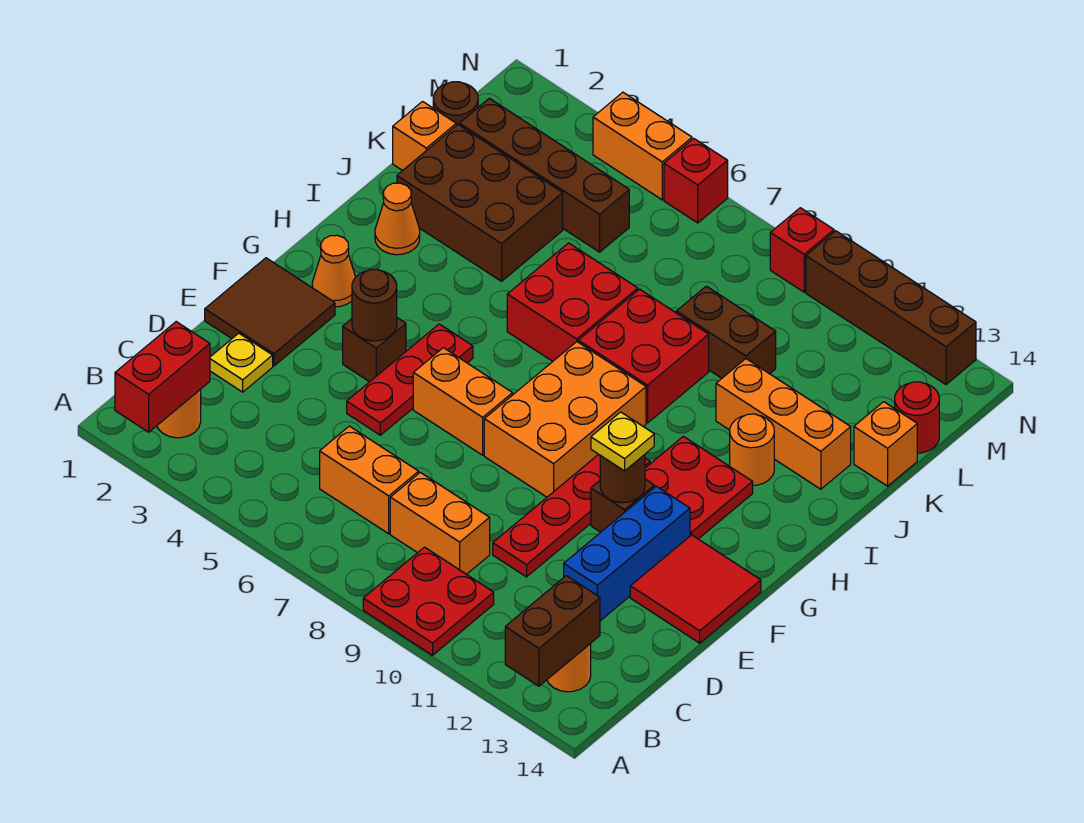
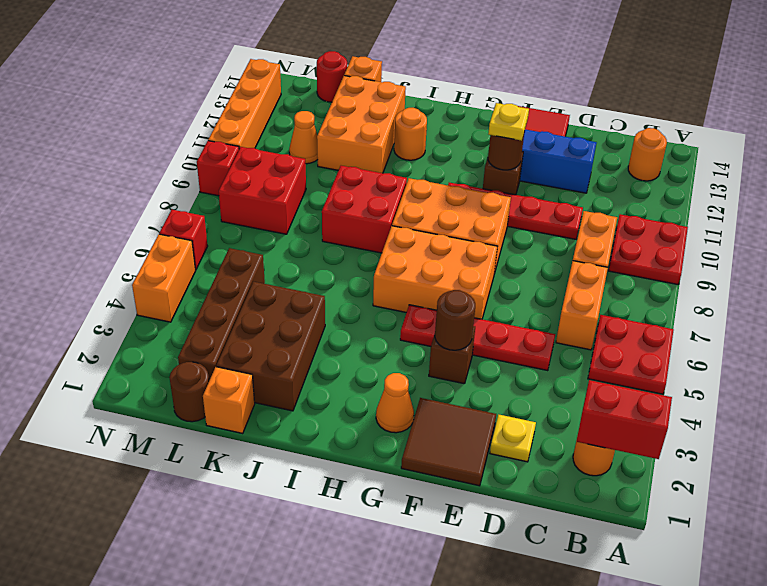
brown 1x2 brick [505,576,600,686] -> none
red 1x3 plate [347,324,473,435] -> red 1x4 plate [400,305,555,371]
orange 1x2 brick [413,348,513,455] -> orange 2x3 brick [373,226,498,319]
red 2x2 plate [645,436,753,539] -> red 2x2 plate moved to [588,315,674,394]
orange 1x1 cone [375,183,420,255] -> orange 1x1 cone moved to [289,111,318,164]
red 2x2 brick [507,243,638,361] -> red 2x2 brick moved to [219,147,306,234]
orange 1x3 brick [716,359,851,489] -> orange 2x3 brick [317,76,406,173]
brown 1x2 brick [676,286,776,378] -> none
brown 1x4 brick [806,231,976,384] -> orange 1x4 brick [208,59,281,149]

